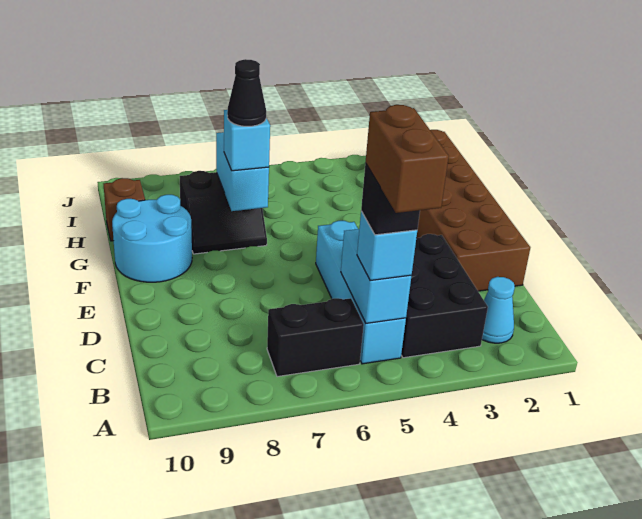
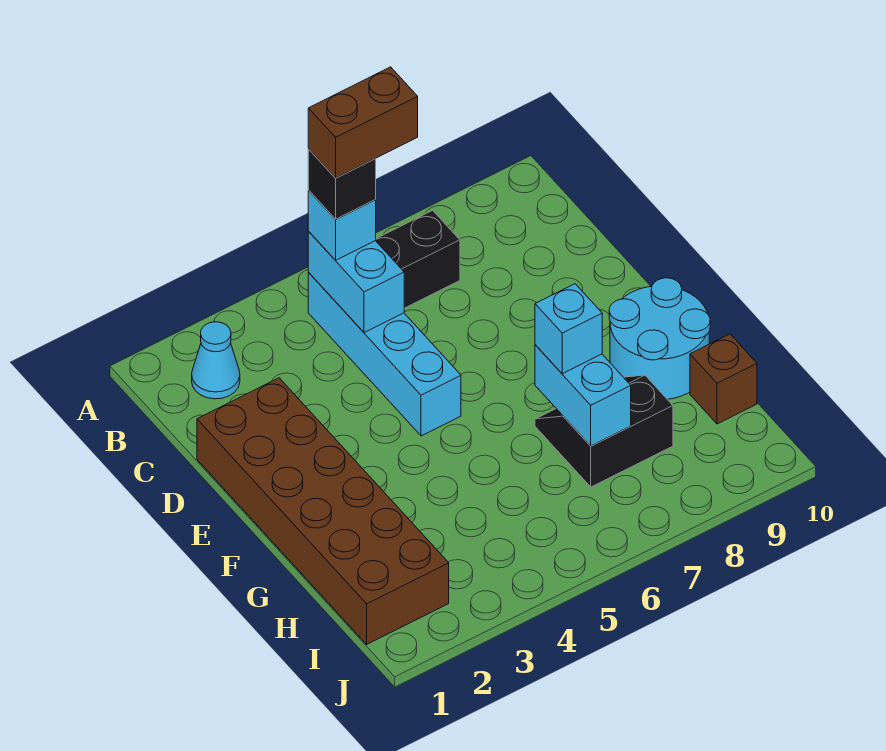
brown 1x2 brick [366,105,449,213] -> brown 1x2 brick turned to [308,67,418,178]
black 2x3 brick [401,234,488,358] -> none
black 1x1 cone [227,59,266,126] -> none

